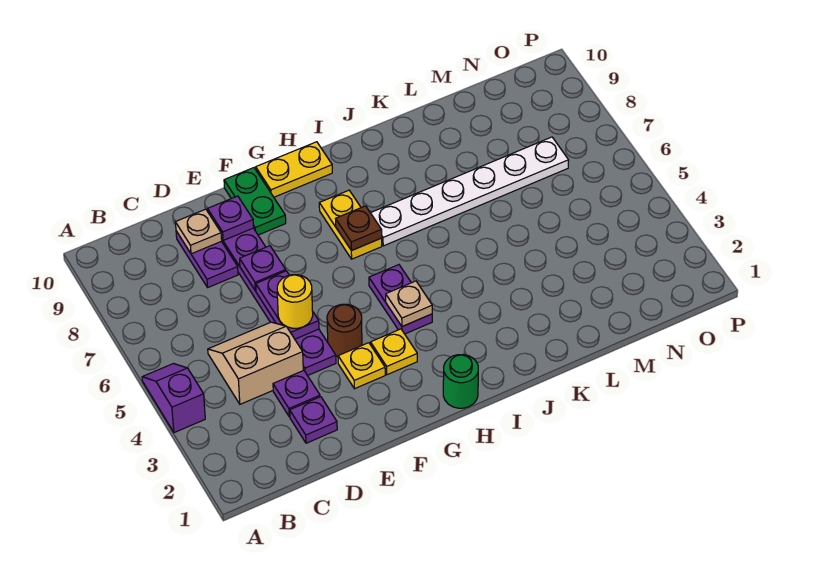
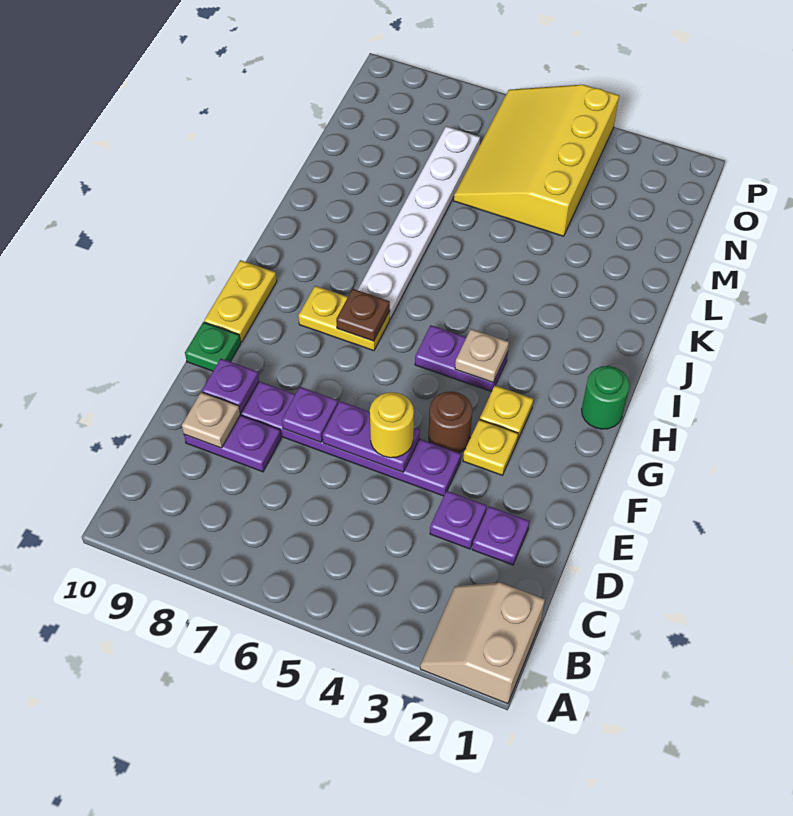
purple 1x2 slope [142,364,205,433] -> none
tan 2x2 slope [208,322,303,404] -> tan 2x2 slope moved to [420,583,545,704]
green 1x2 plate [224,168,286,235] -> green 1x1 plate [185,322,241,371]
none -> yellow 3x4 slope [454,85,619,236]

